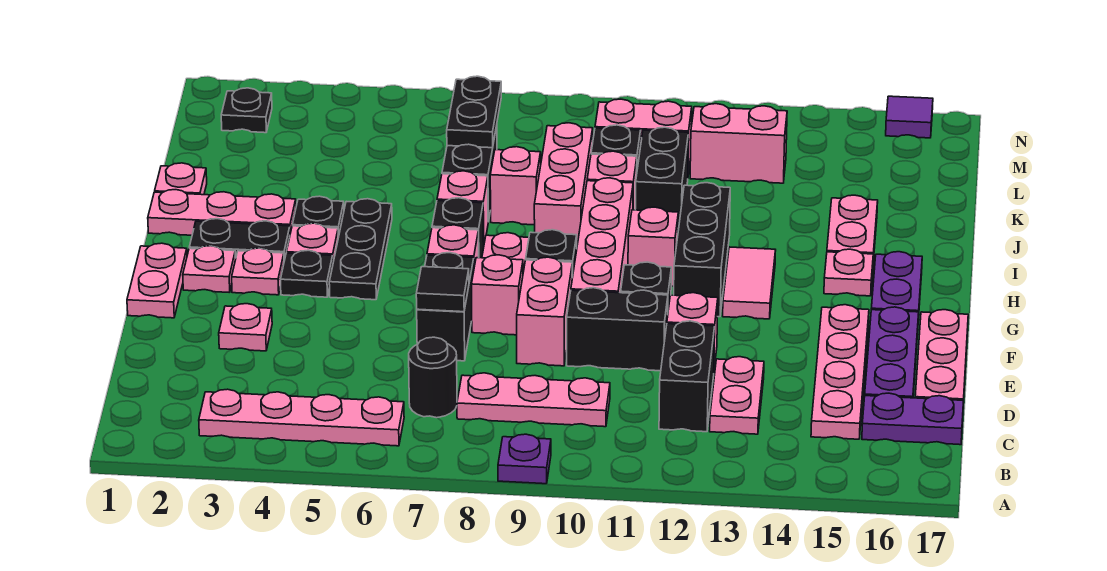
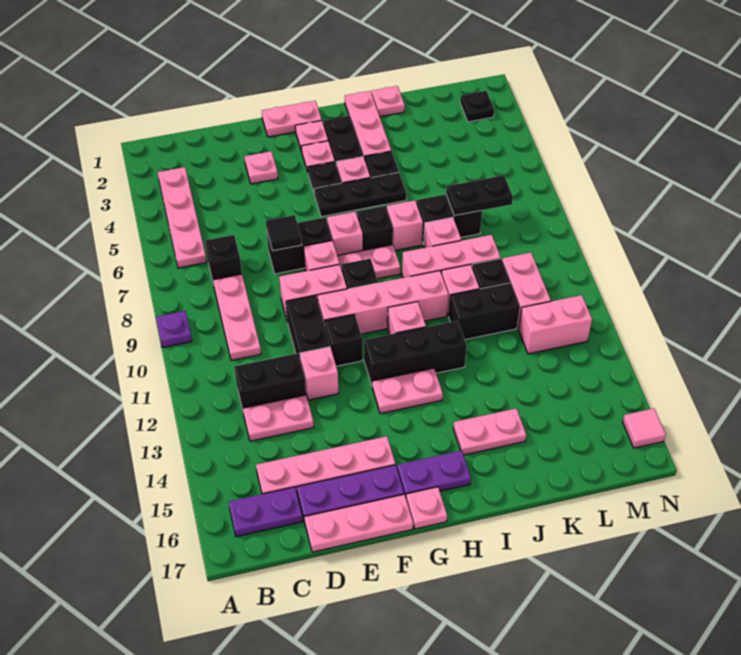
black 1x1 round brick [409,337,457,418] -> black 1x1 brick [205,235,242,281]
purple 1x2 plate [862,393,964,445] -> purple 1x2 plate turned to [229,487,303,537]
pink 1x2 tile [723,247,776,319] -> pink 1x2 plate [372,368,443,414]
pink 1x1 plate [824,249,873,296] -> pink 1x1 plate moved to [406,487,447,529]
pink 1x2 brick [690,104,787,183] -> pink 1x2 brick turned to [519,295,592,354]
purple 1x1 tile [886,96,933,138] -> pink 1x1 tile [623,408,666,448]

